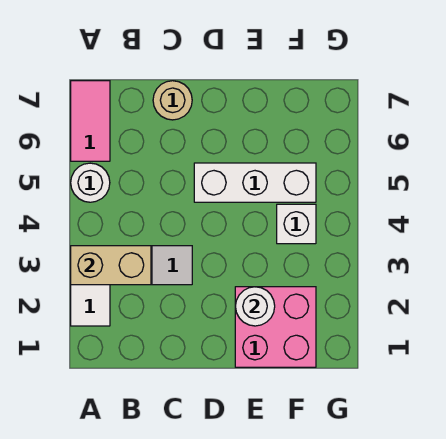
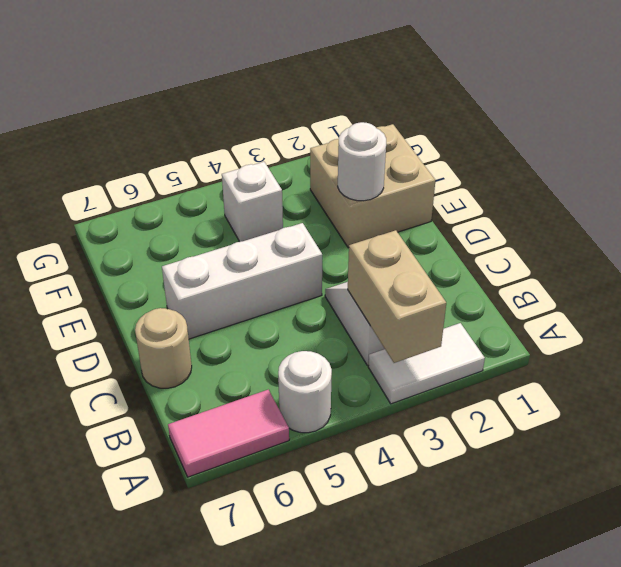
white 1x3 brick [194,163,316,202] -> white 1x3 brick turned to [162,223,322,339]
pink 2x2 brick [235,287,316,367] -> tan 2x2 brick [310,124,435,248]

